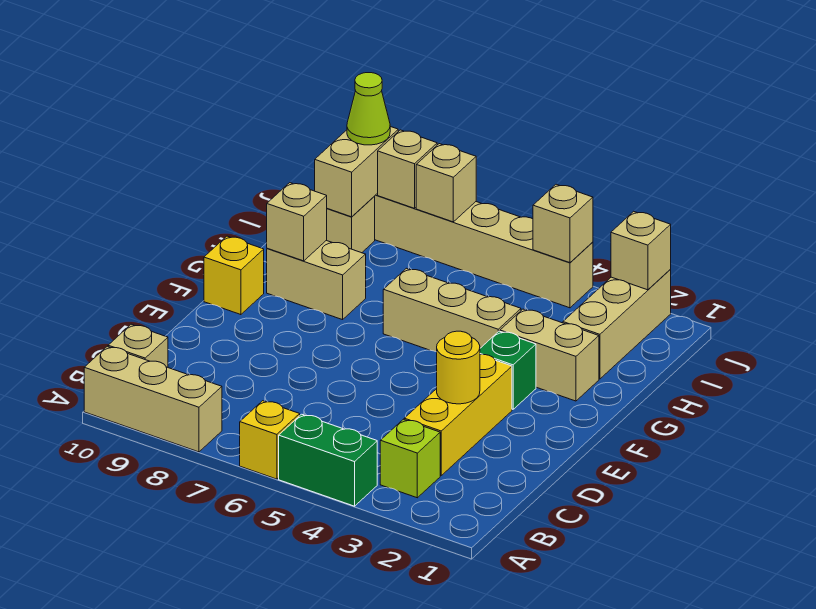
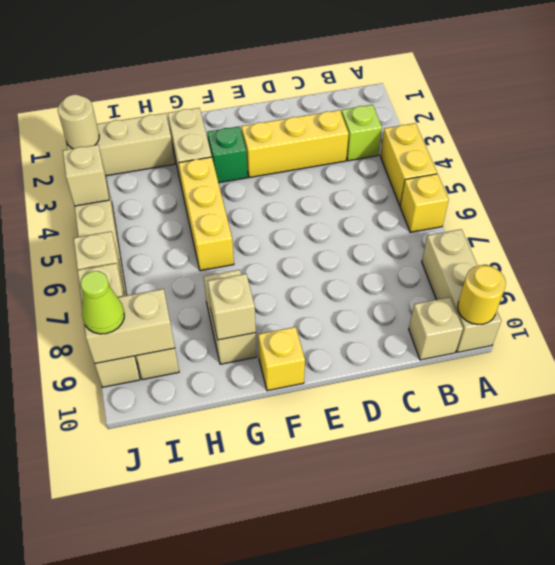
green 1x2 brick [279,414,377,506] -> yellow 1x2 brick [380,123,437,205]
yellow 1x1 round brick [437,331,480,404] -> yellow 1x1 round brick moved to [458,265,506,325]
tan 1x3 brick [383,268,521,352] -> yellow 1x3 brick [179,157,234,271]
tan 1x1 brick [611,211,671,290] -> tan 1x1 round brick [58,95,99,149]

